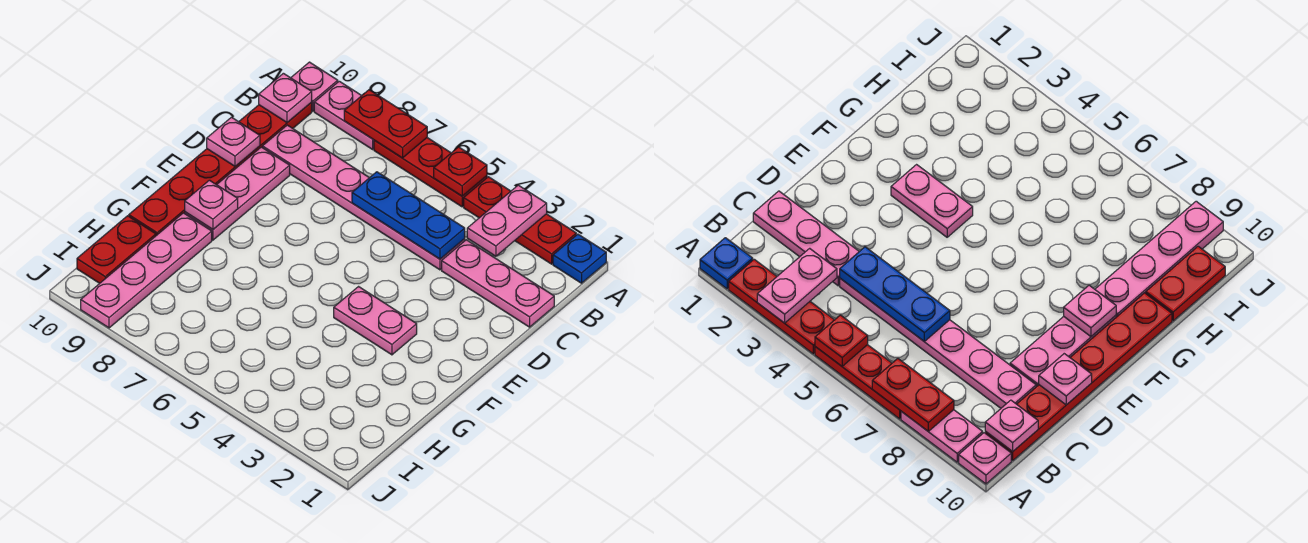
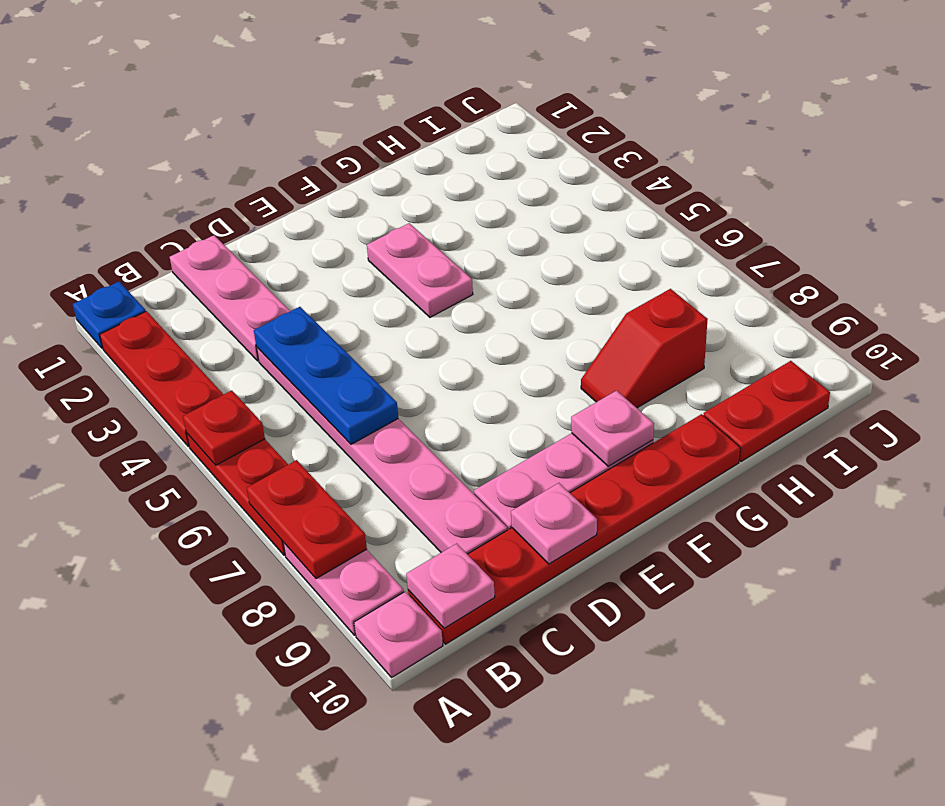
pink 1x2 plate [467,185,547,256] -> none
none -> red 1x2 slope [581,289,708,408]
pink 1x4 plate [81,213,212,328] -> none

